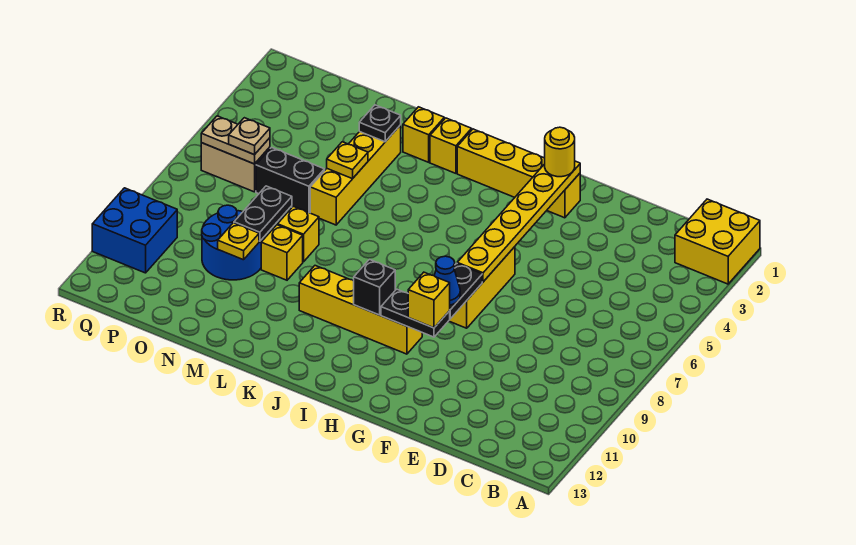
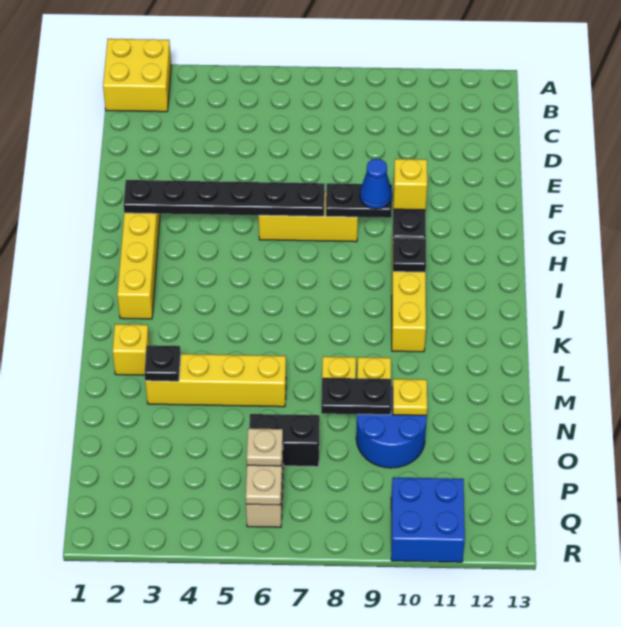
yellow 1x6 plate [457,161,580,282] -> black 1x6 plate [123,180,325,216]
yellow 1x1 round brick [545,127,575,177] -> none
black 1x1 brick [354,260,395,315] -> black 1x1 plate [393,238,426,272]
yellow 1x1 brick [430,118,472,173] -> none
yellow 1x1 plate [327,142,368,179] -> none
black 1x2 brick [256,147,325,213] -> black 1x2 brick turned to [249,414,320,467]

